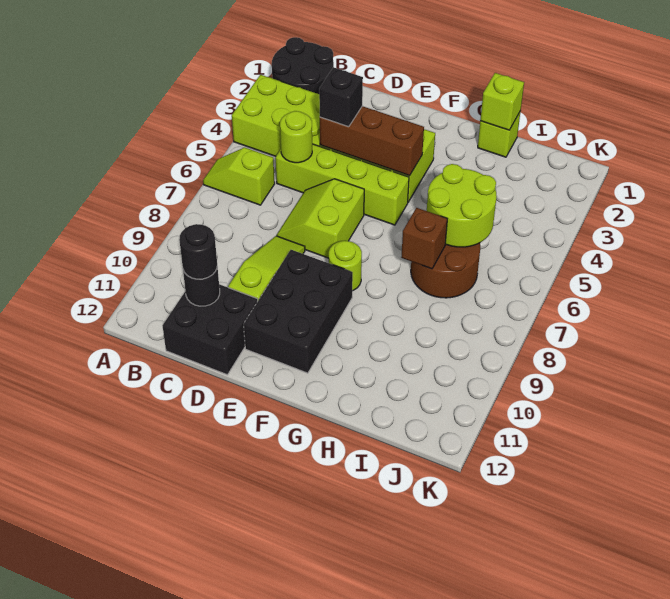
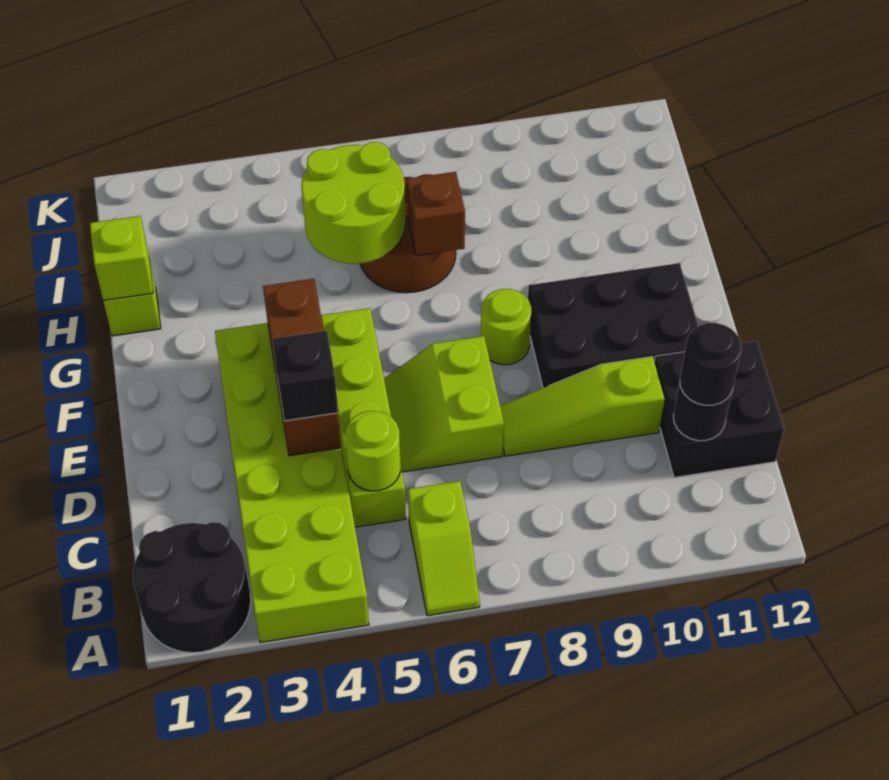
lime 2x2 slope [277,179,364,258] -> lime 2x2 slope turned to [384,336,504,472]

